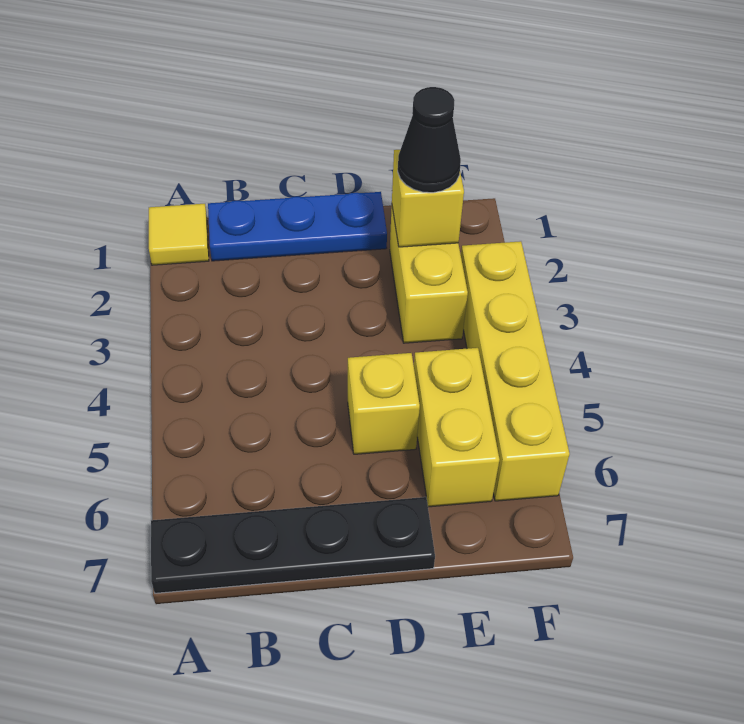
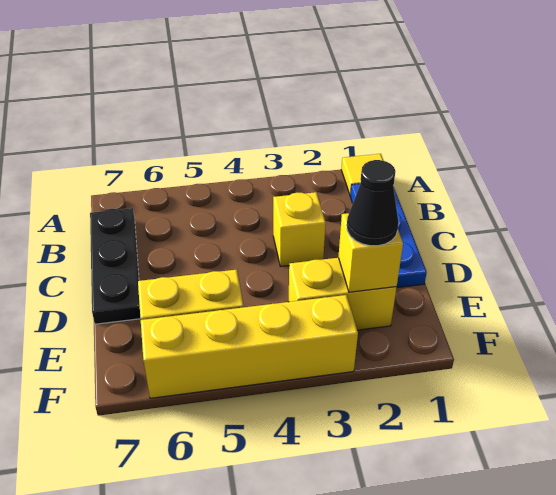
black 1x4 plate [151,497,435,593] -> black 1x3 plate [90,208,140,324]
yellow 1x1 brick [348,353,420,454] -> yellow 1x1 brick moved to [273,192,326,266]

